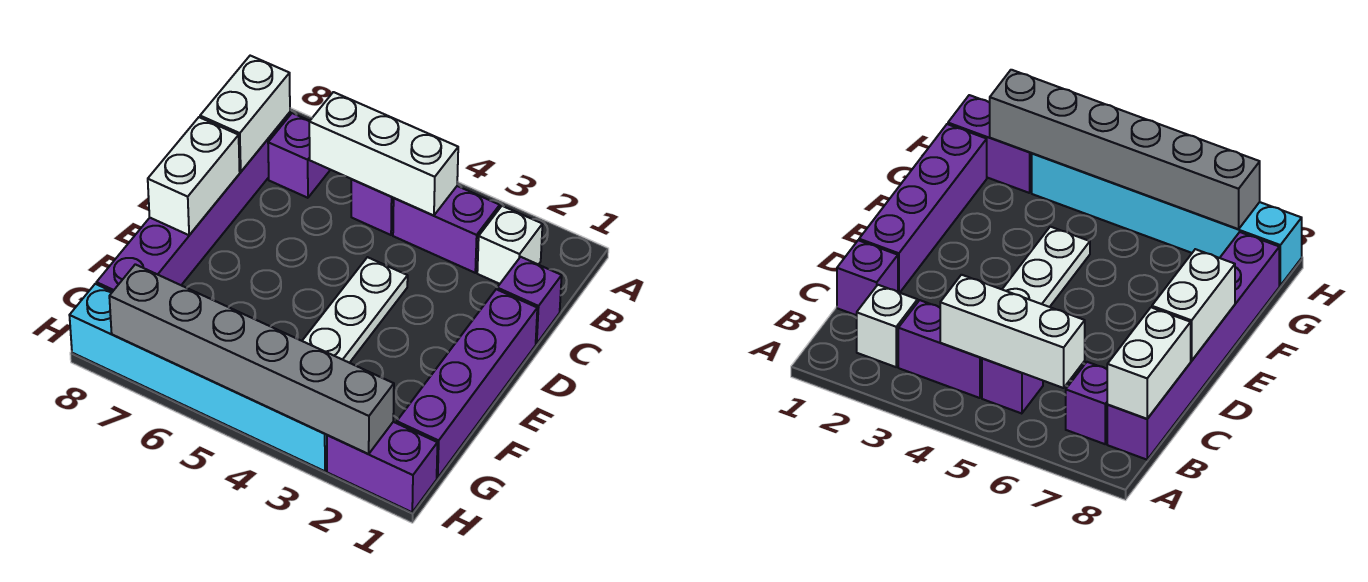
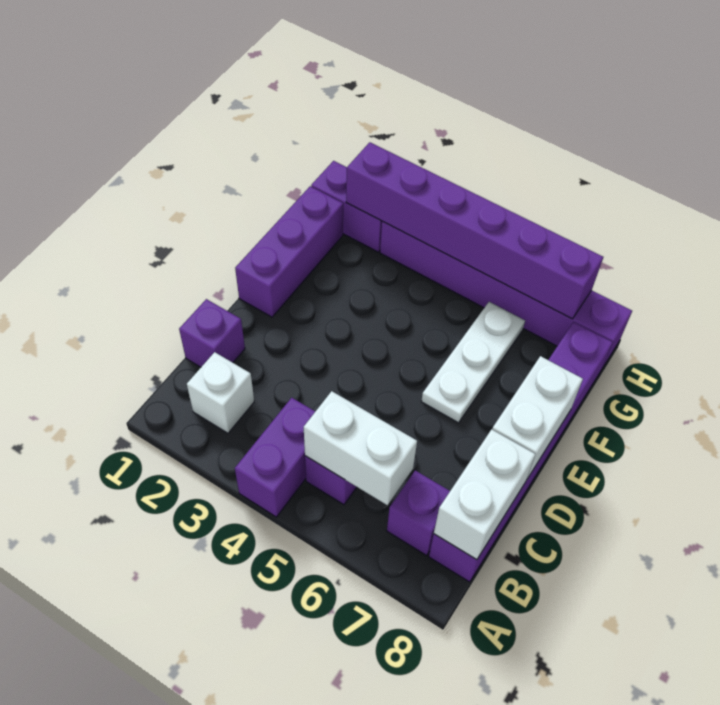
purple 1x2 brick [393,186,500,273] -> purple 1x2 brick turned to [235,398,315,517]
white 1x3 brick [309,92,458,215] -> white 1x2 brick [304,391,417,505]
purple 1x4 brick [397,289,537,478] -> purple 1x3 brick [235,186,343,317]
white 1x3 plate [302,257,408,363] -> white 1x3 plate moved to [421,302,525,423]
grey 1x6 brick [109,264,394,454] -> purple 1x6 brick [346,142,603,319]
cyan 1x6 brick [69,284,327,471] -> purple 1x6 brick [380,221,632,368]

